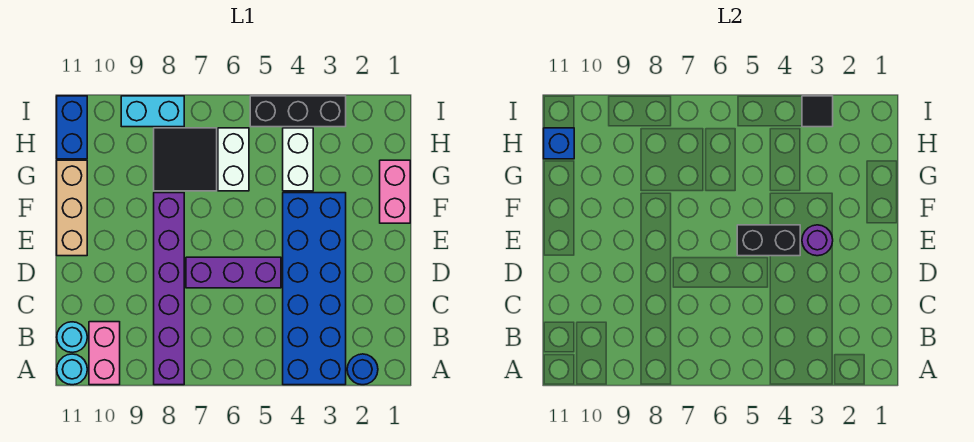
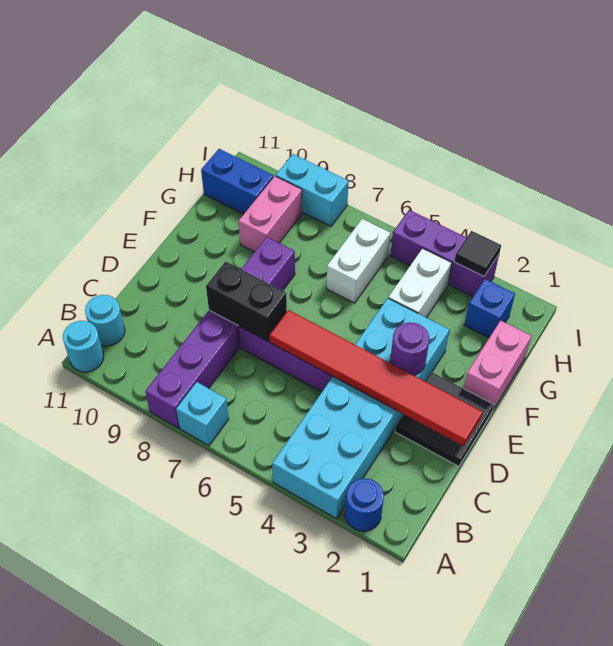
blue 2x6 brick [283,193,346,385] -> cyan 2x6 brick [272,298,449,519]
none -> cyan 1x1 brick [176,382,229,446]
pink 1x2 brick [89,322,120,385] -> pink 1x2 brick moved to [239,176,302,252]
none -> red 1x6 tile [269,310,482,446]
black 1x2 brick [737,225,800,256] -> black 1x2 brick moved to [206,261,287,342]
tan 1x3 brick [57,160,87,256] -> none
black 2x2 tile [154,128,217,191] -> black 2x2 tile moved to [395,372,494,466]
blue 1x2 brick [57,96,87,159] -> blue 1x2 brick turned to [201,149,274,214]
blue 1x1 brick [544,128,574,159] -> blue 1x1 brick moved to [465,279,515,338]
black 1x3 brick [250,96,346,127] -> purple 1x3 brick [390,210,499,297]

